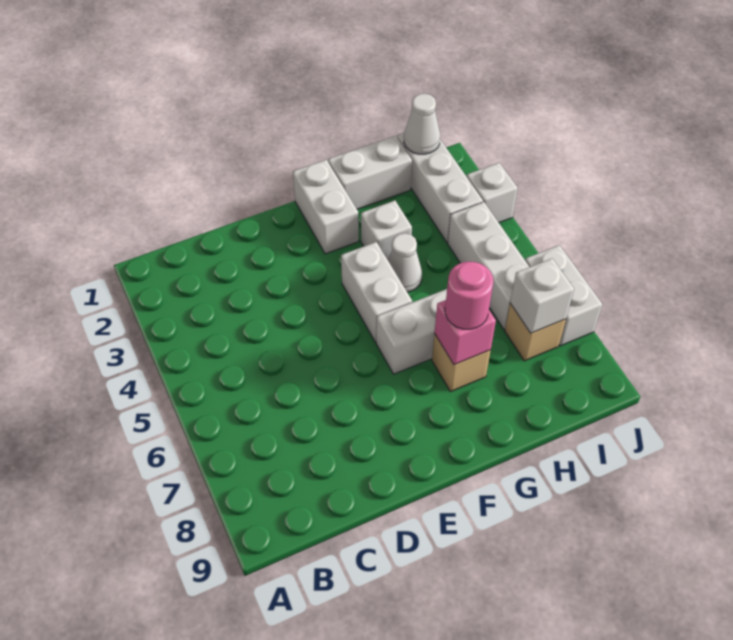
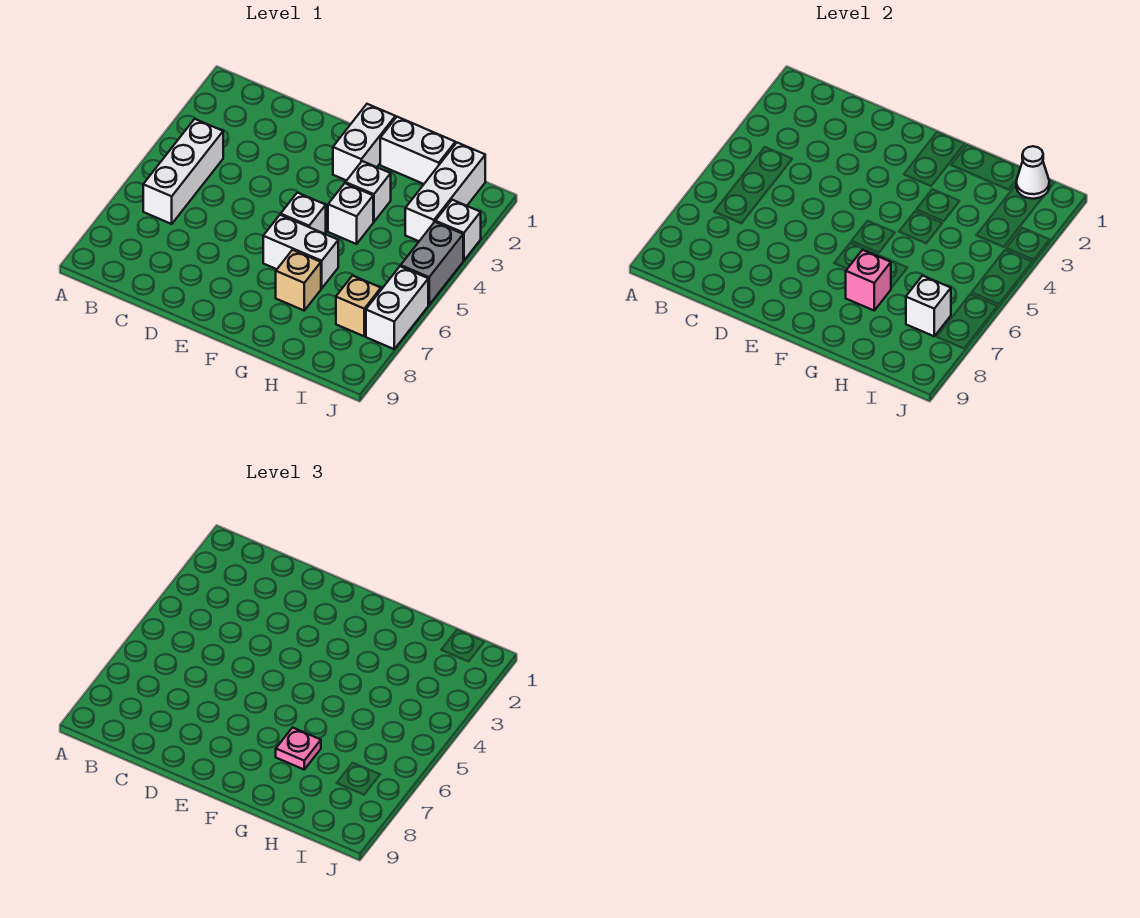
white 1x2 brick [341,242,412,342] -> white 1x1 brick [281,193,326,234]
white 1x1 cone [388,233,422,292] -> white 1x1 brick [328,183,373,244]
pink 1x1 round brick [445,262,493,329] -> pink 1x1 plate [276,728,321,769]
white 1x3 brick [448,202,529,329] -> white 1x3 brick moved to [143,119,223,224]
none -> grey 1x2 brick [401,222,463,305]

